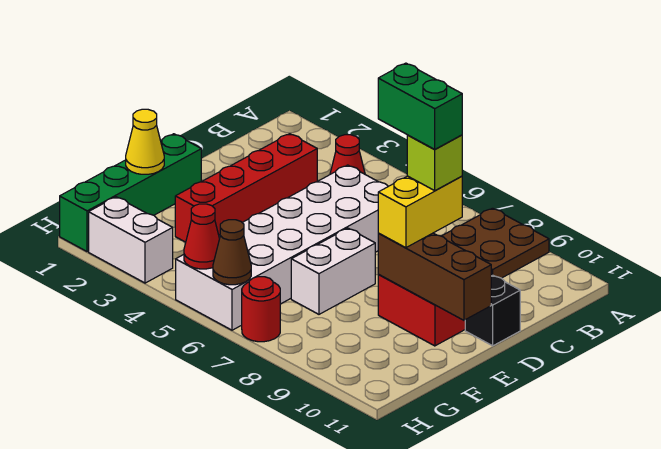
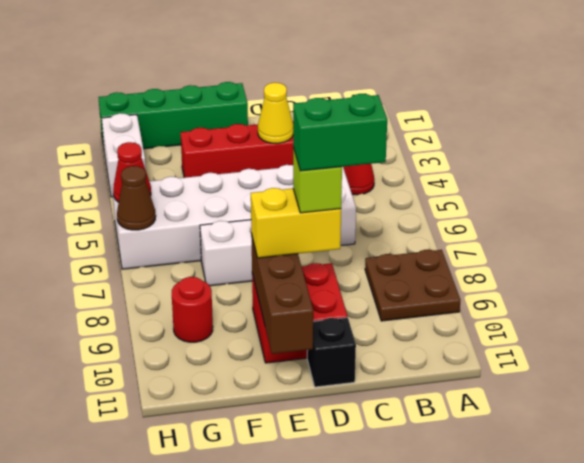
green 1x2 brick [378,63,462,149] -> green 1x2 brick turned to [293,94,387,171]
yellow 1x1 cone [126,109,164,174] -> yellow 1x1 cone moved to [258,83,293,143]
red 1x1 round brick [242,277,280,342] -> red 1x1 round brick moved to [172,277,213,342]

